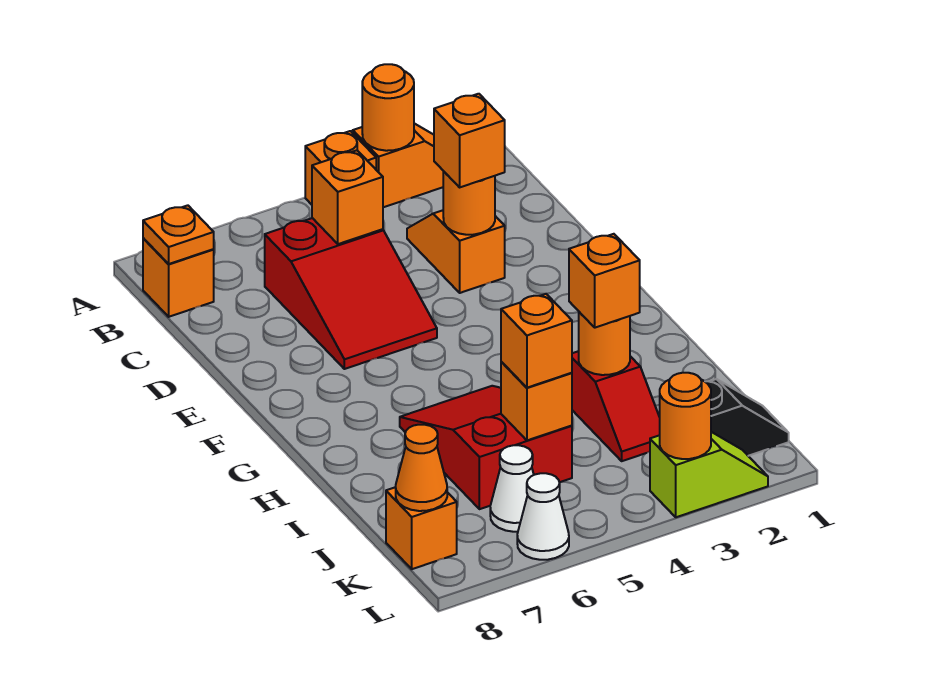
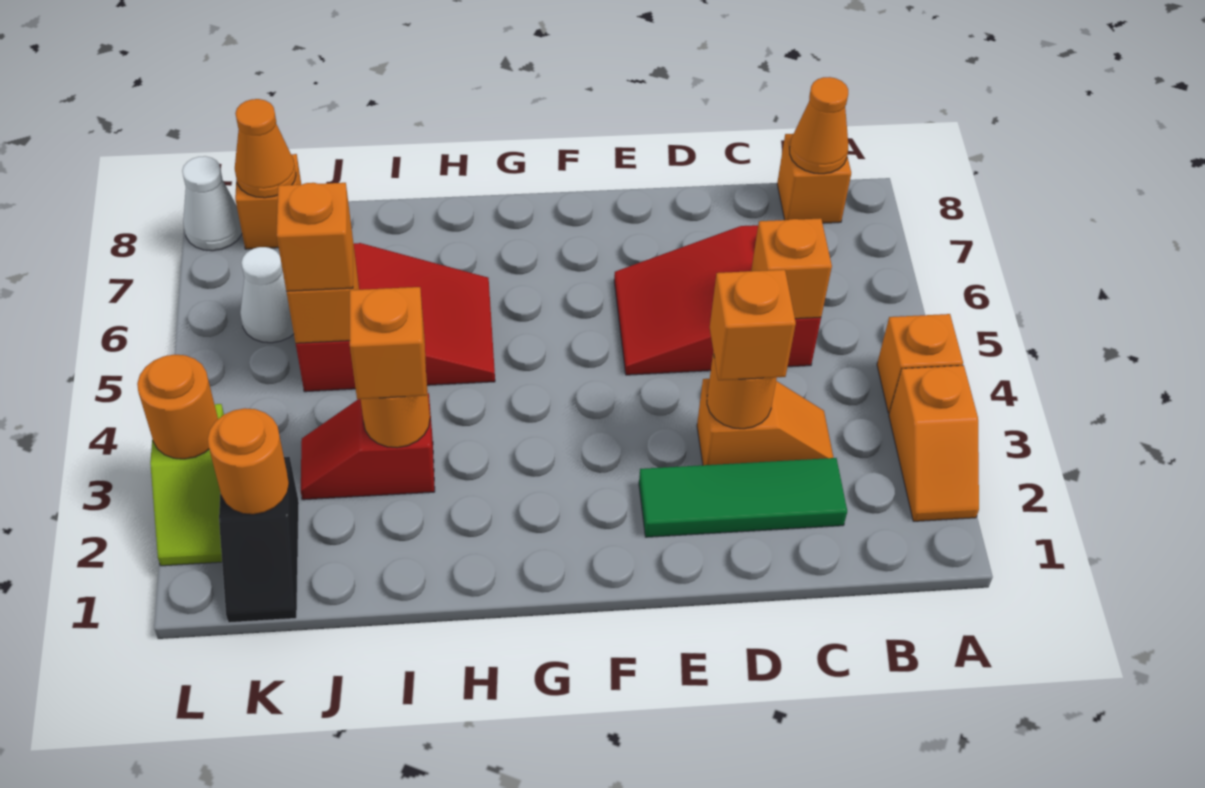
orange 1x1 round brick [362,64,414,151] -> orange 1x1 round brick moved to [208,408,289,514]
orange 1x1 plate [143,205,214,264] -> orange 1x1 cone [790,77,848,174]
none -> green 1x3 tile [639,458,847,537]
white 1x1 cone [517,473,569,560] -> white 1x1 cone moved to [182,156,242,251]

